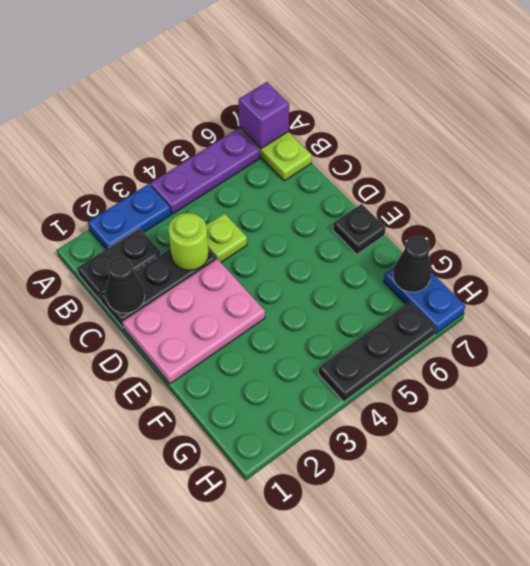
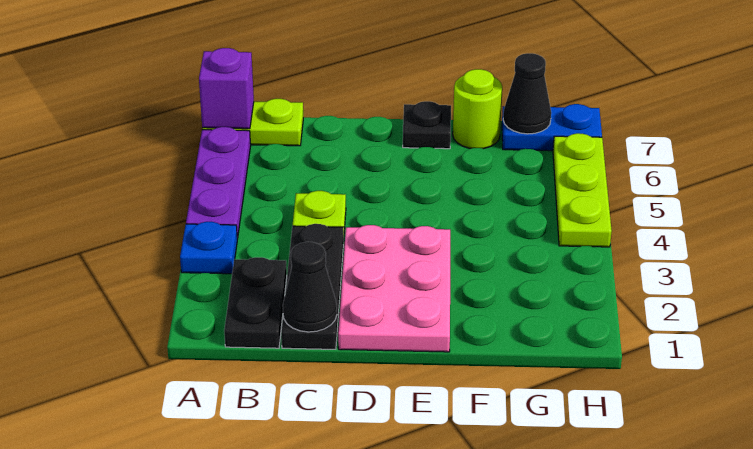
blue 1x2 plate [88,184,171,249] -> blue 1x1 plate [180,222,237,274]
lime 1x1 round brick [168,213,209,270] -> lime 1x1 round brick moved to [453,69,502,149]
black 1x3 plate [319,302,436,402] -> lime 1x3 plate [553,133,612,247]

